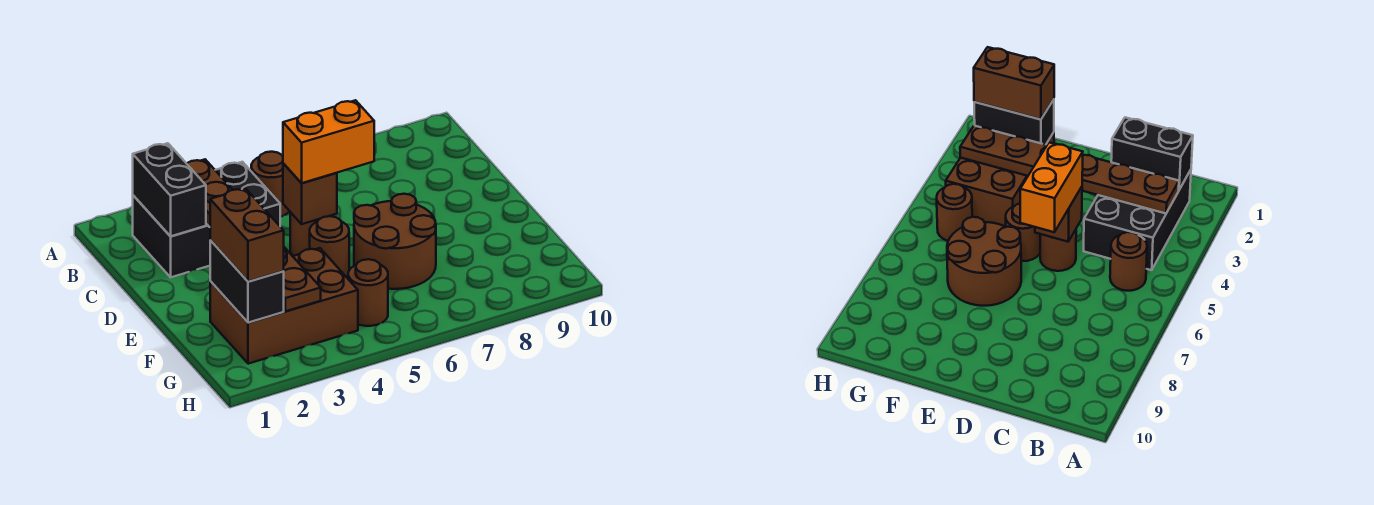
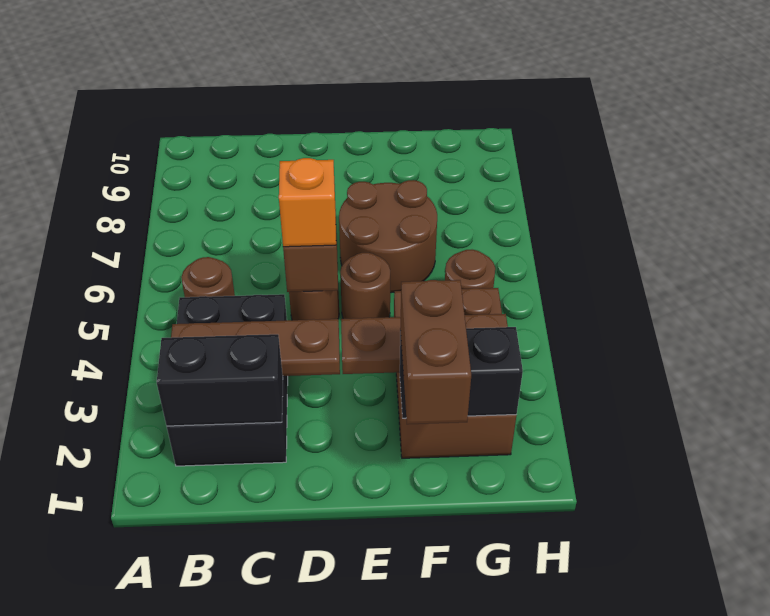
orange 1x2 brick [283,100,374,183] -> orange 1x1 brick [279,158,336,247]
brown 1x2 brick [210,188,284,282] -> brown 1x2 brick turned to [400,280,471,424]

